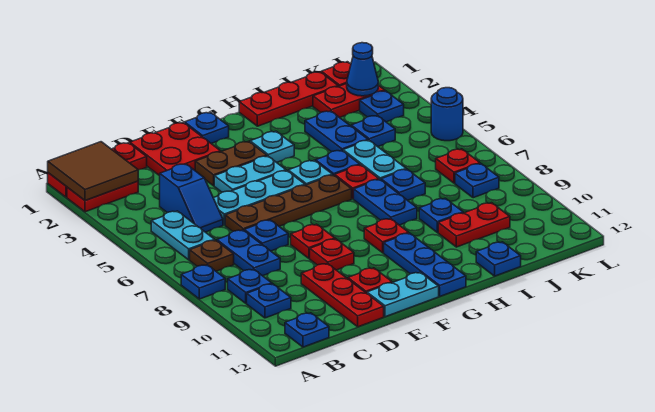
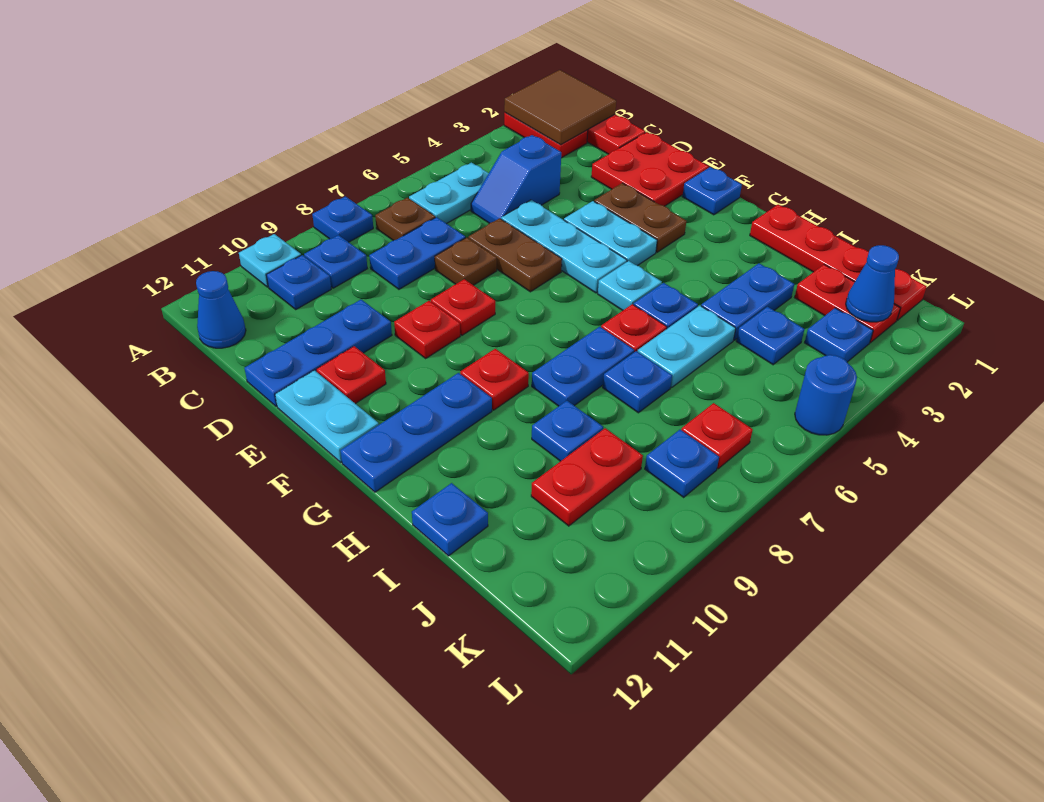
blue 1x1 plate [285,313,329,347] -> blue 1x1 cone [196,271,246,348]
brown 1x4 plate [225,175,352,231] -> brown 1x2 plate [468,218,562,292]
blue 1x1 plate [244,220,288,251] -> brown 1x1 plate [435,238,497,285]
red 1x3 plate [301,264,384,327] -> blue 1x3 plate [244,300,392,406]
cyan 1x1 plate [250,131,294,162] -> cyan 1x1 plate moved to [239,234,301,287]
red 1x2 plate [438,203,510,247] -> red 1x2 plate turned to [531,428,643,526]

